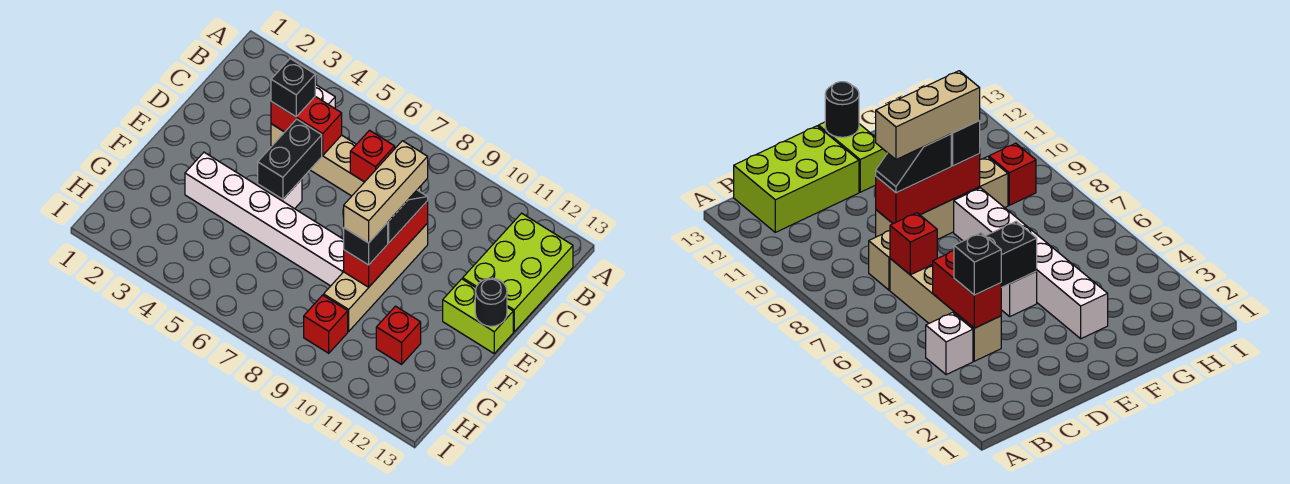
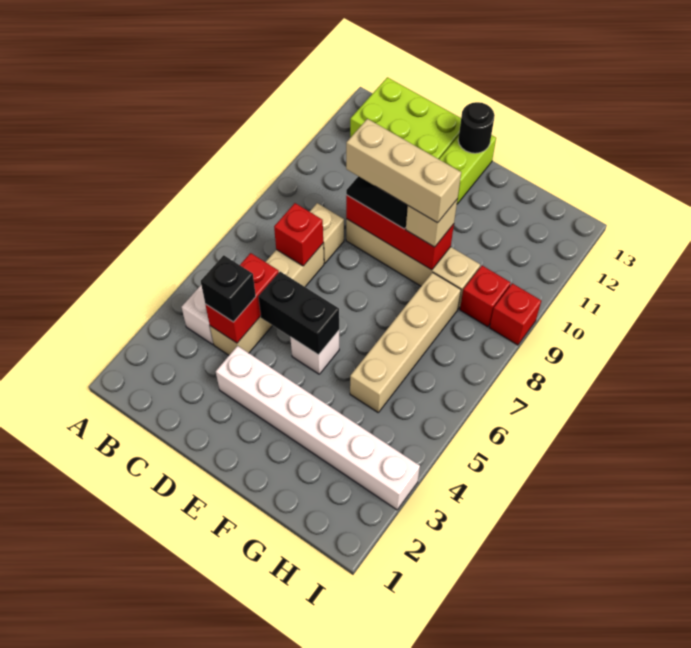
white 1x6 brick [185,152,344,286] -> white 1x6 brick turned to [216,346,420,510]
black 1x1 brick [344,223,388,265] -> tan 1x1 brick [406,200,457,247]
none -> tan 1x4 brick [350,273,461,412]
red 1x1 brick [376,306,421,364] -> red 1x1 brick moved to [489,283,541,345]

